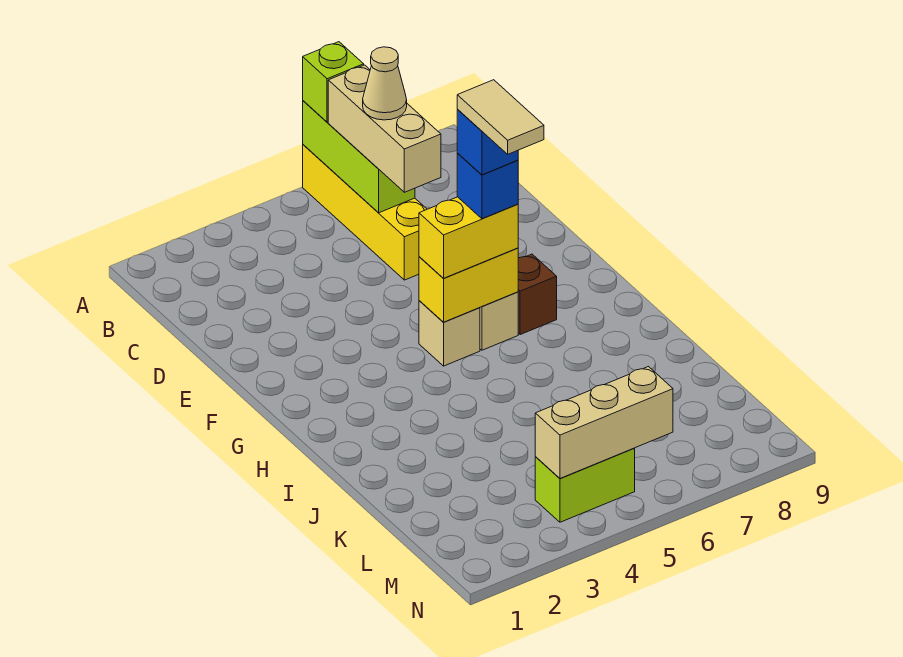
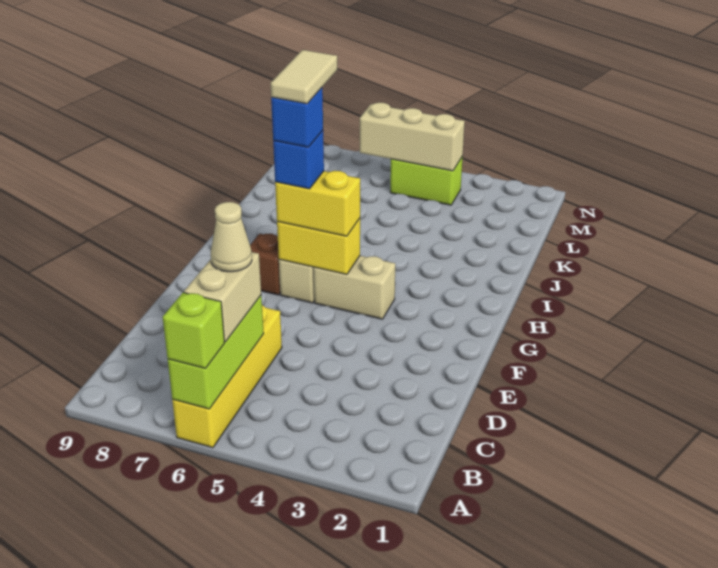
tan 1x3 brick [328,65,441,192] -> tan 1x2 brick [184,252,261,342]
tan 1x1 brick [419,301,480,366] -> tan 1x2 brick [313,256,395,319]

